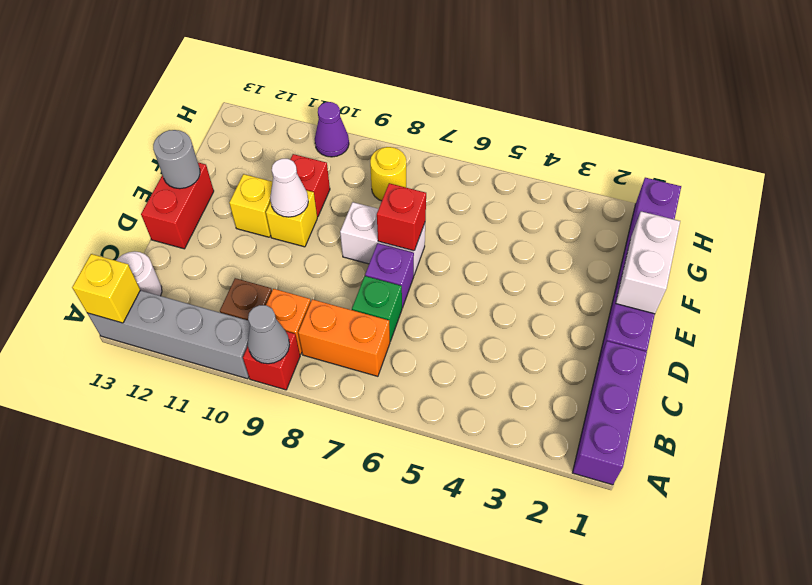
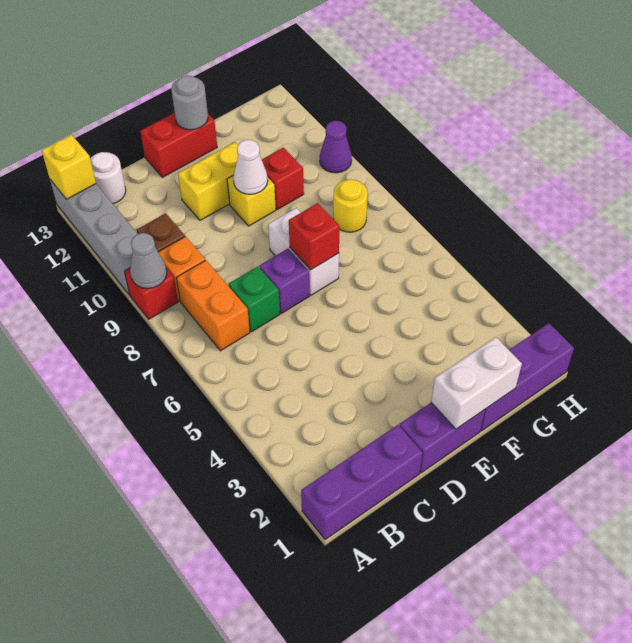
yellow 1x1 brick [229,174,272,237] -> yellow 1x2 brick [178,142,238,220]

